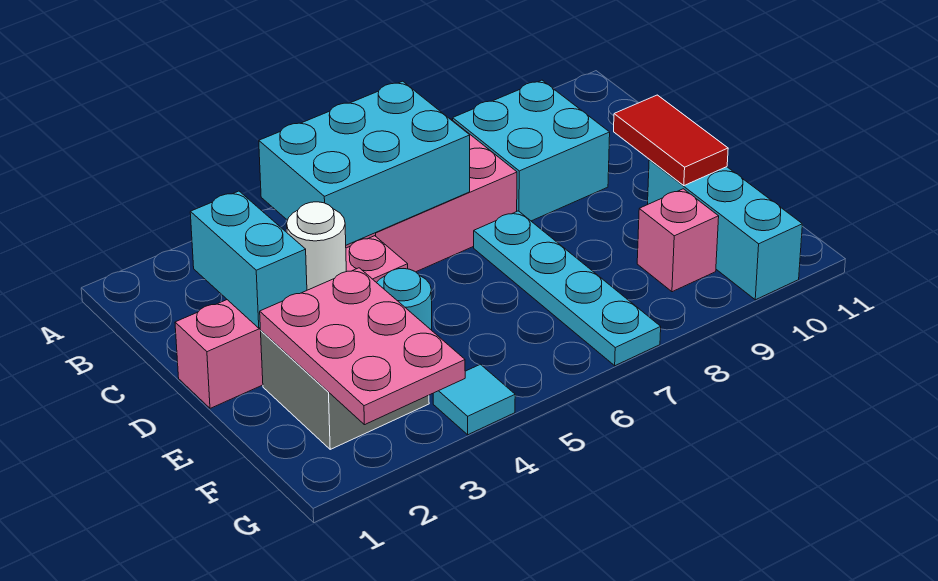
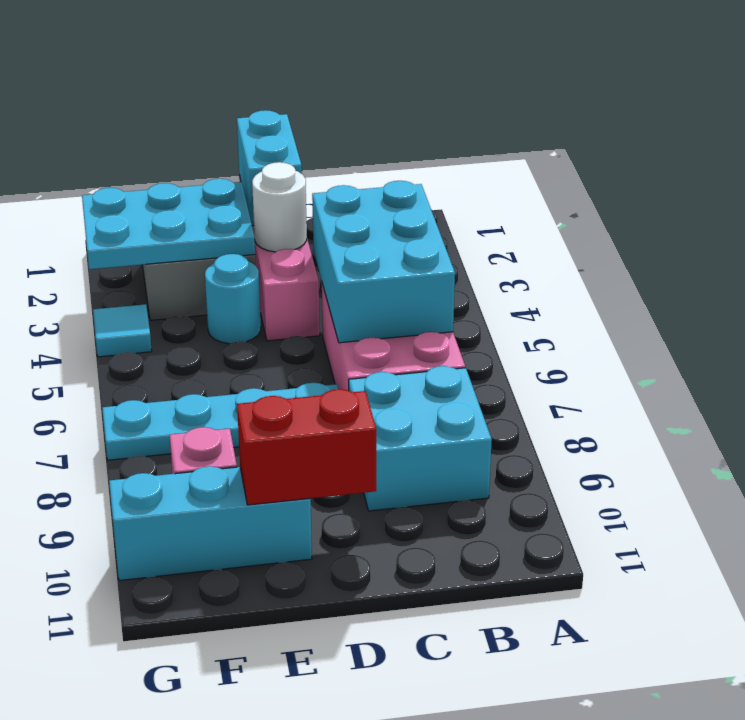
cyan 1x2 brick [190,191,307,328] -> cyan 1x2 brick turned to [237,110,302,226]
red 1x2 tile [614,95,728,186] -> red 1x2 brick [237,389,376,505]
pink 2x3 plate [260,268,465,425] -> cyan 2x3 plate [82,179,255,269]

